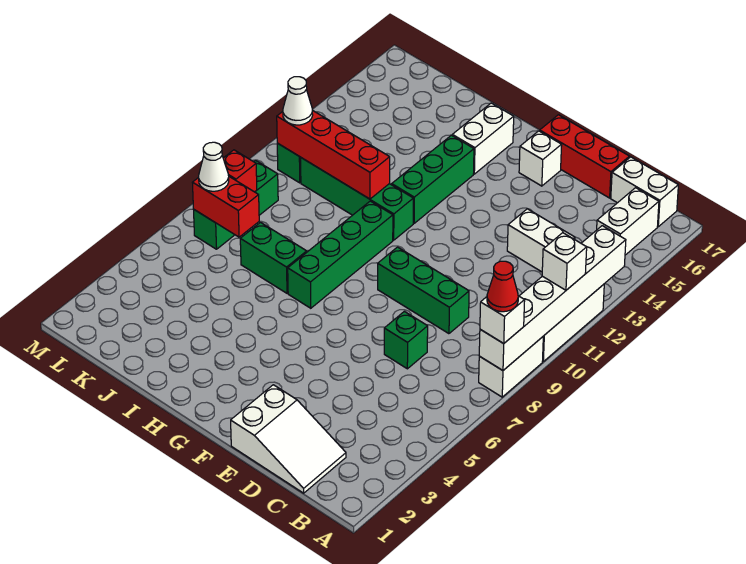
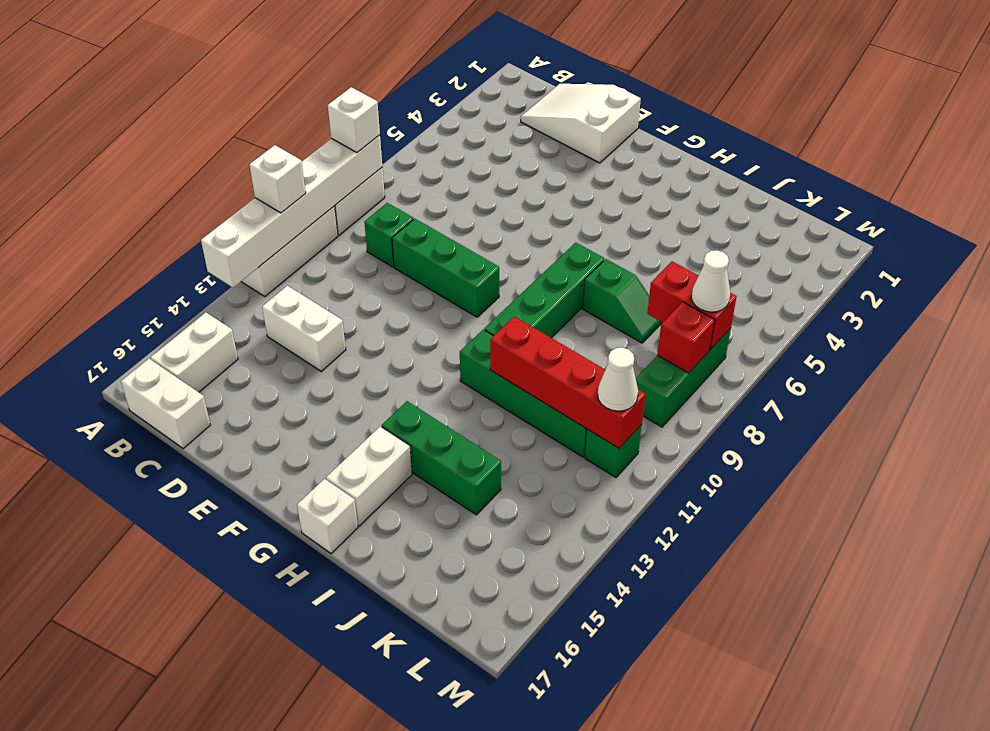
red 1x1 cone [487,261,518,312] -> none
green 1x1 brick [384,311,428,369] -> green 1x1 brick moved to [364,203,414,267]
red 1x3 brick [540,115,630,198] -> none
white 1x1 brick [519,131,562,186] -> white 1x1 brick moved to [297,479,358,554]
green 1x3 brick [392,135,474,223] -> green 1x3 brick turned to [382,401,501,515]
green 1x2 brick [240,223,307,293] -> green 1x2 slope [583,259,662,343]

